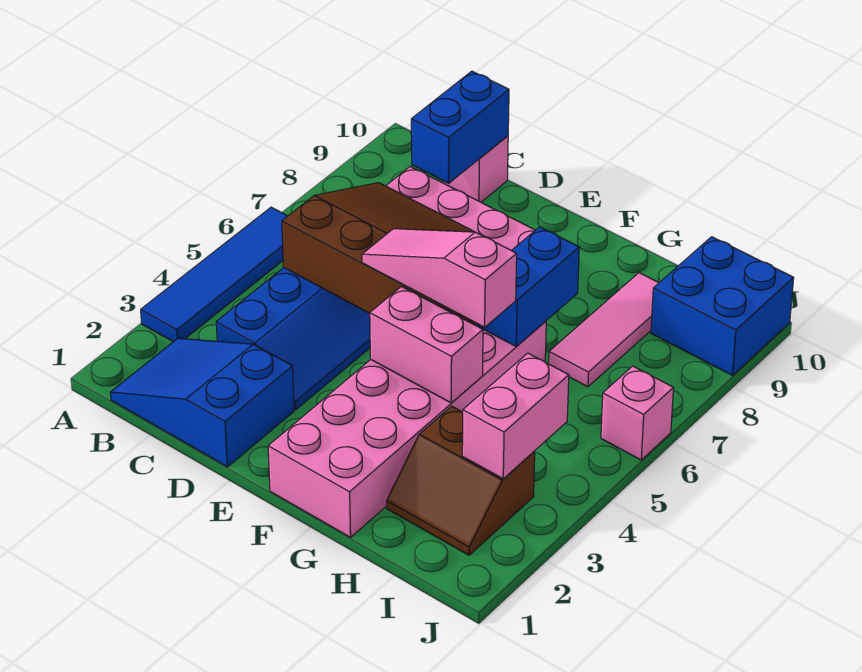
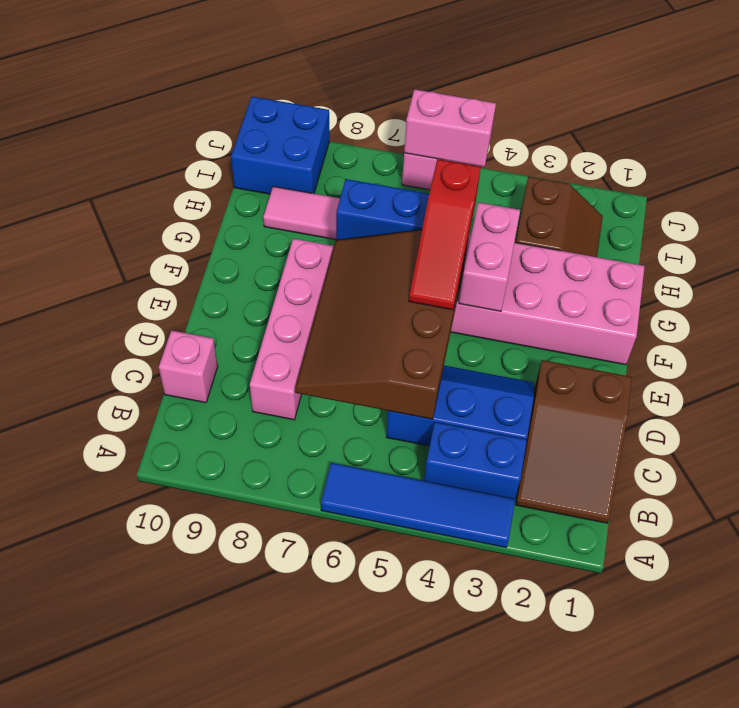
blue 2x3 slope [110,338,294,467] -> brown 2x3 slope [516,360,632,523]
blue 1x2 brick [411,71,509,183] -> blue 1x2 brick moved to [424,422,527,499]
pink 1x3 slope [362,229,517,327] -> red 1x3 slope [409,159,481,310]
pink 1x2 brick [462,353,569,479] -> pink 1x2 brick moved to [404,89,496,167]

